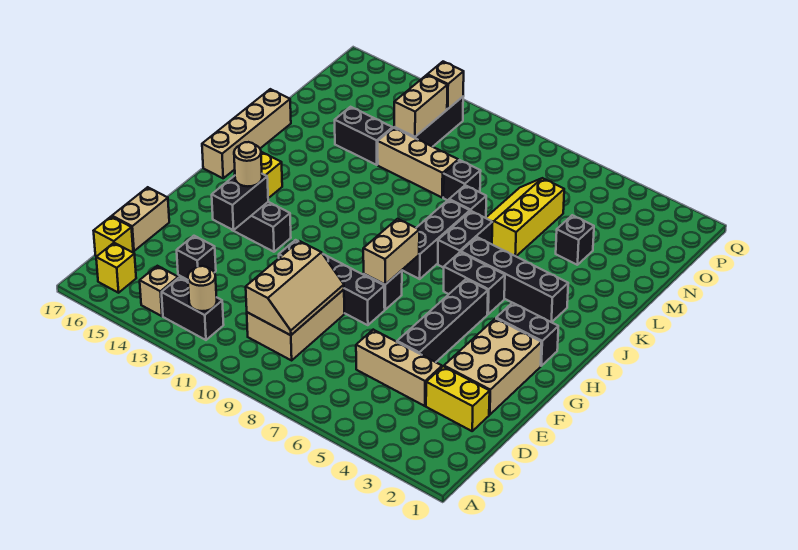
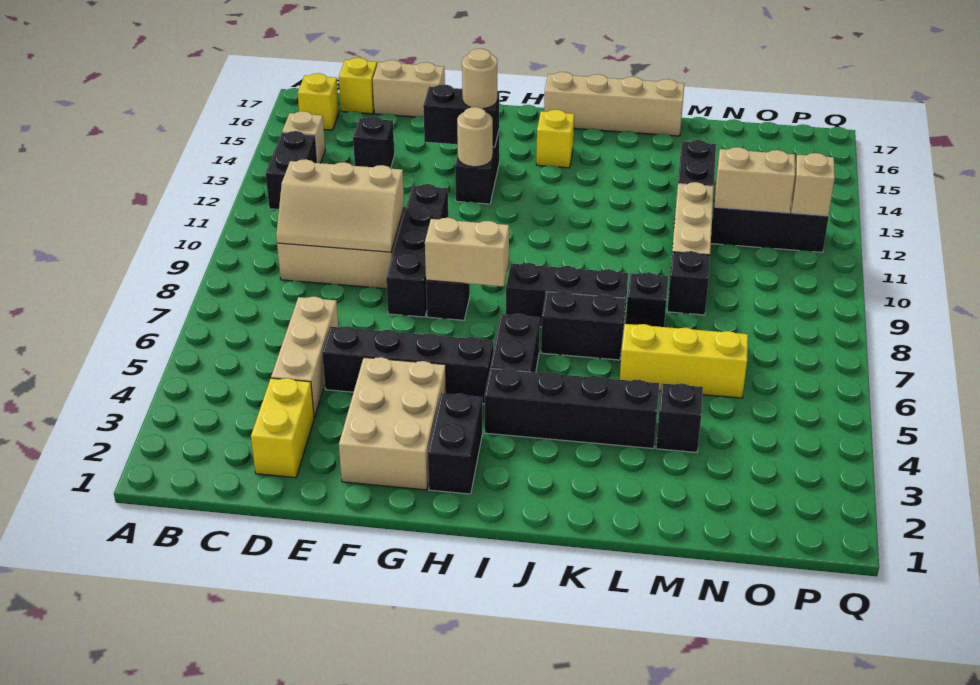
tan 1x1 round brick [188,266,217,311] -> tan 1x1 round brick moved to [457,107,493,167]
tan 2x3 brick [444,318,542,415] -> tan 2x3 brick turned to [339,357,446,490]
black 1x4 brick [461,237,568,322] -> black 1x4 brick turned to [485,368,659,449]

